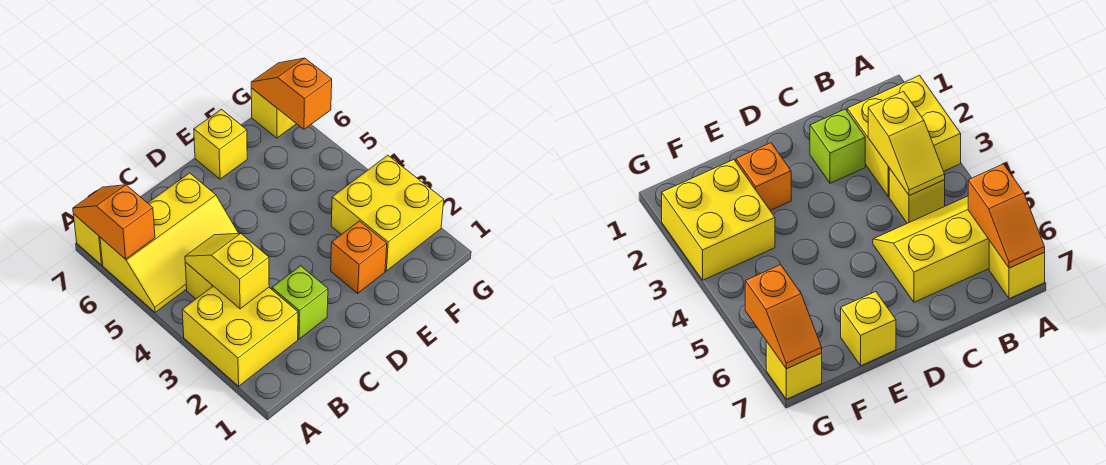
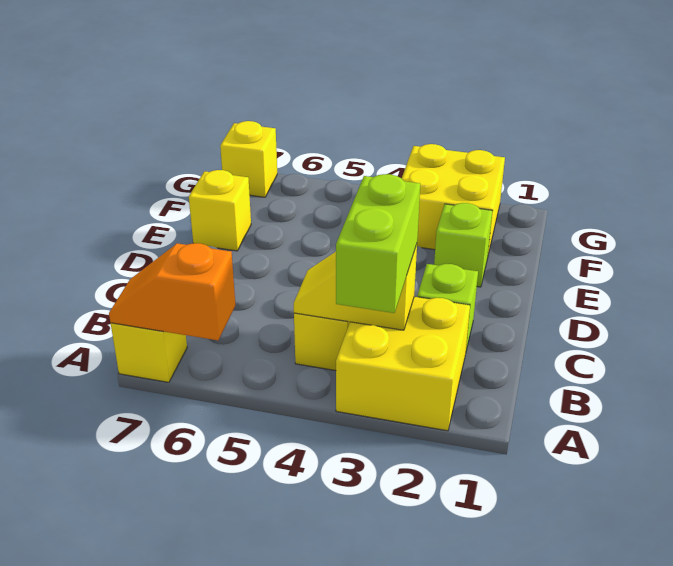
none -> lime 1x2 brick [336,174,420,313]
yellow 2x3 slope [100,173,238,312] -> none
orange 1x1 brick [331,221,387,293] -> lime 1x1 brick [434,203,493,287]
orange 1x2 slope [251,58,332,129] -> none

